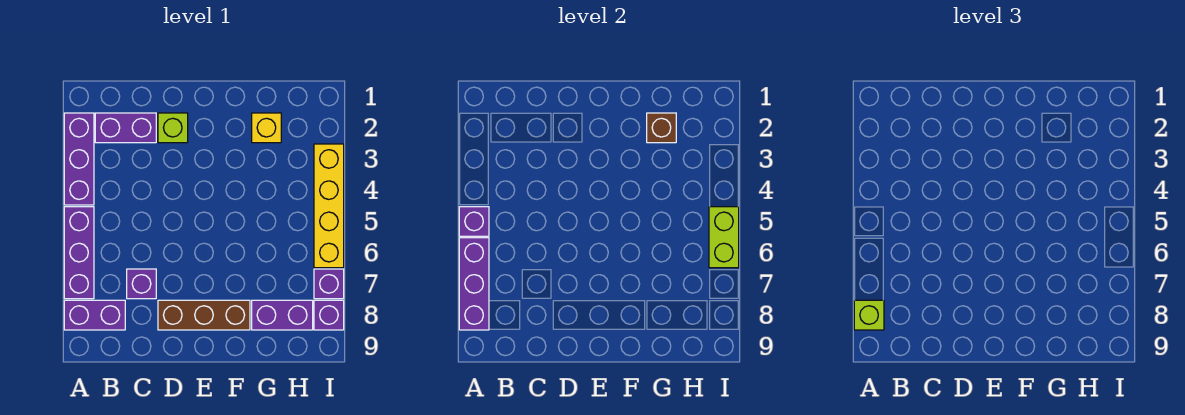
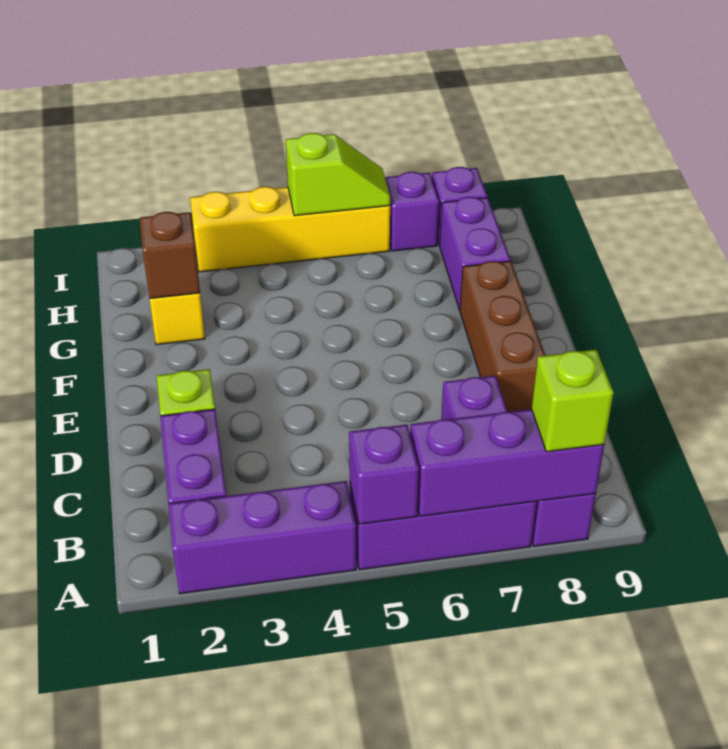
lime 1x2 brick [709,207,739,268] -> lime 1x2 slope [286,133,390,216]

